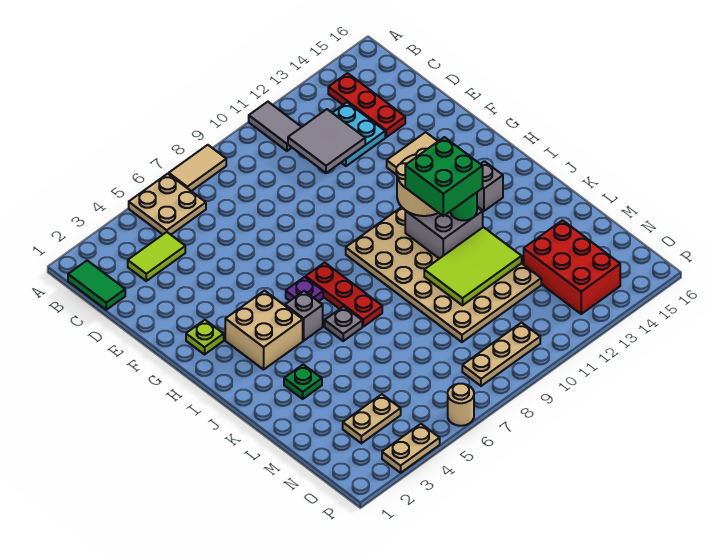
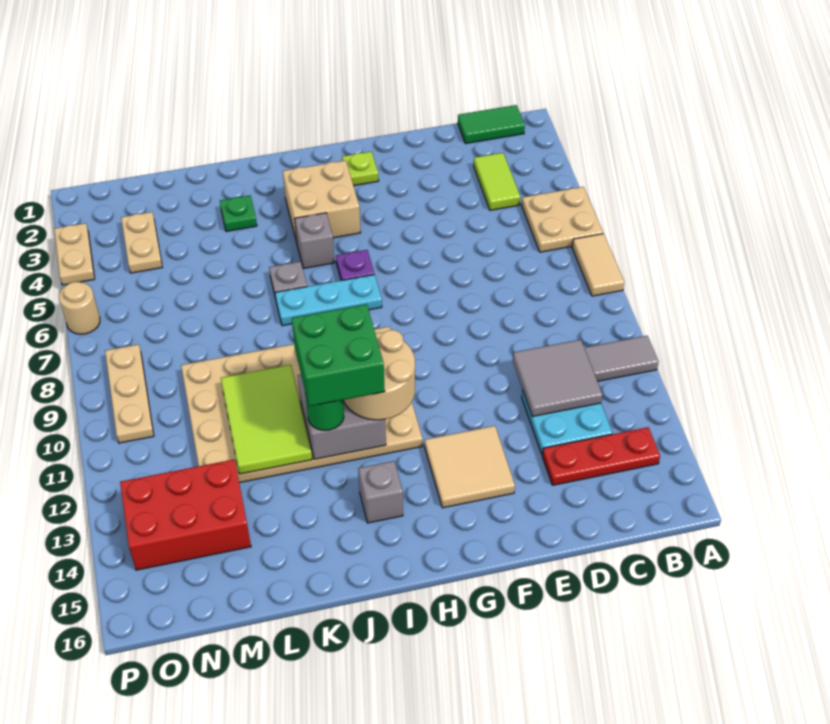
red 1x3 plate [306,262,382,327] -> cyan 1x3 plate [275,275,382,326]

